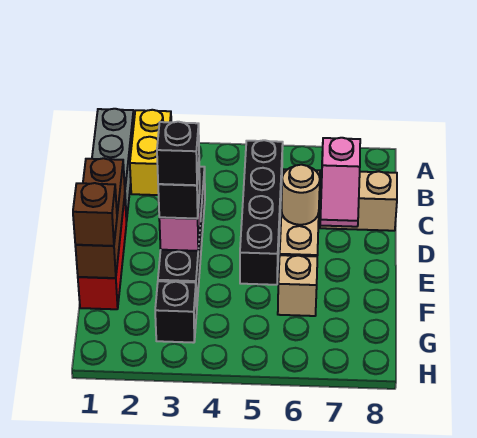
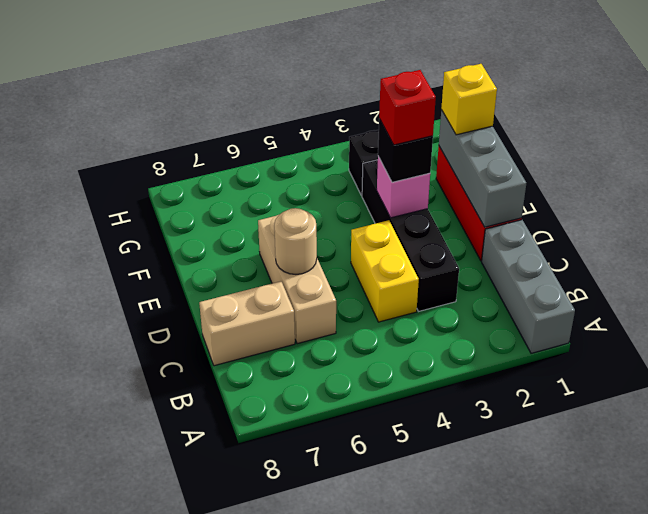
yellow 1x2 brick [130,110,171,195] -> yellow 1x2 brick moved to [351,220,419,322]
black 1x4 brick [240,140,283,285] -> none
pink 1x2 slope [320,138,360,227] -> none
brown 1x3 brick [75,158,125,278] -> grey 1x3 brick [439,110,526,227]
black 1x1 brick [157,122,199,185] -> red 1x1 brick [379,70,436,145]
brown 1x1 brick [73,183,117,246] -> yellow 1x1 brick [441,64,497,135]
tan 1x1 brick [278,255,317,316] -> none

